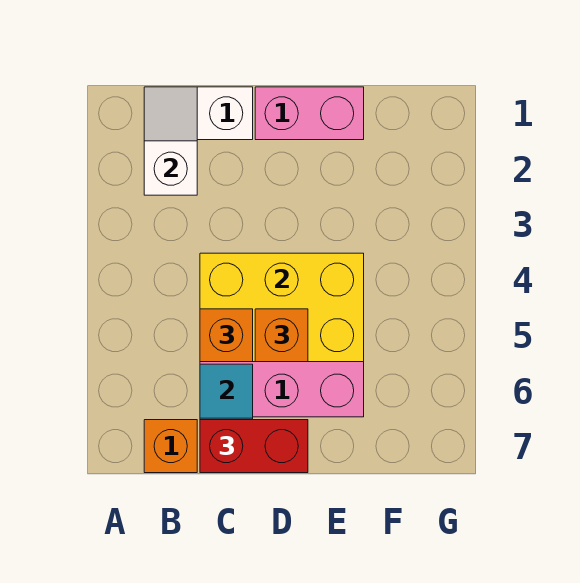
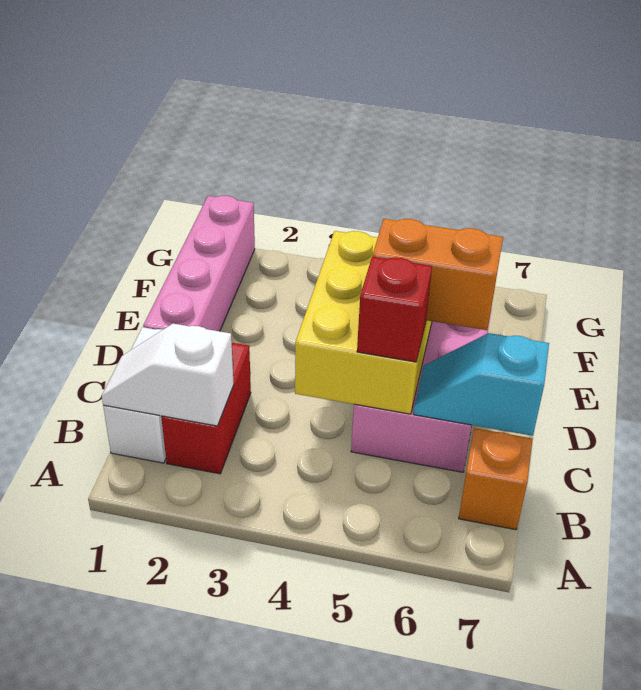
orange 1x1 brick [200,309,253,362] -> red 1x1 brick [357,257,432,362]
red 1x2 brick [200,420,308,473] -> red 1x2 brick moved to [161,343,251,474]
pink 1x2 brick [255,87,364,140] -> pink 1x4 brick [143,196,255,331]
orange 1x1 brick [255,309,308,362] -> orange 1x2 brick [373,219,503,330]

